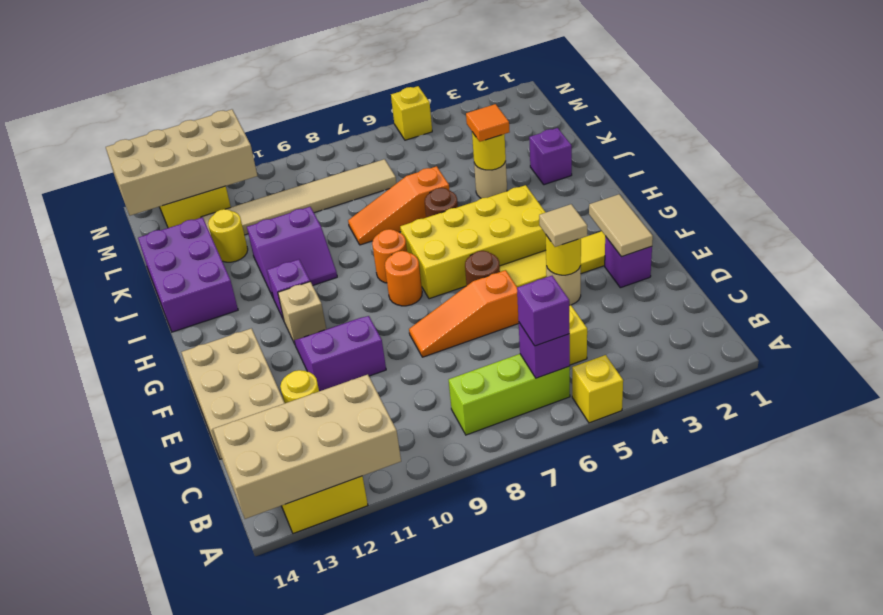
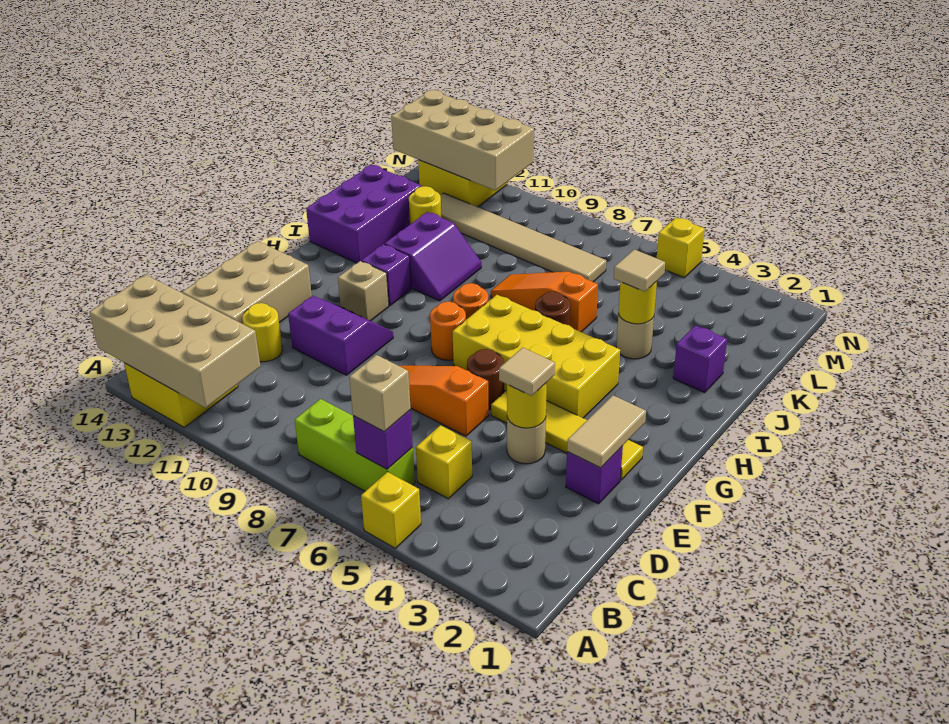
purple 1x1 brick [517,276,570,346] -> tan 1x1 brick [349,355,411,432]
purple 2x2 slope [247,207,337,297] -> purple 2x2 slope turned to [385,212,481,301]
orange 1x1 tile [466,104,510,142] -> tan 1x1 tile [614,249,665,292]

